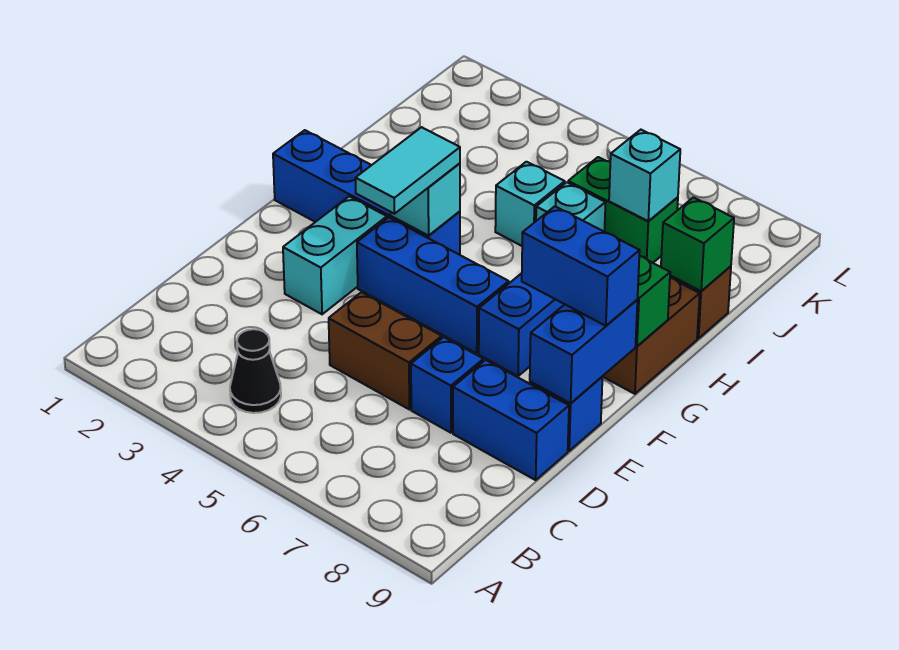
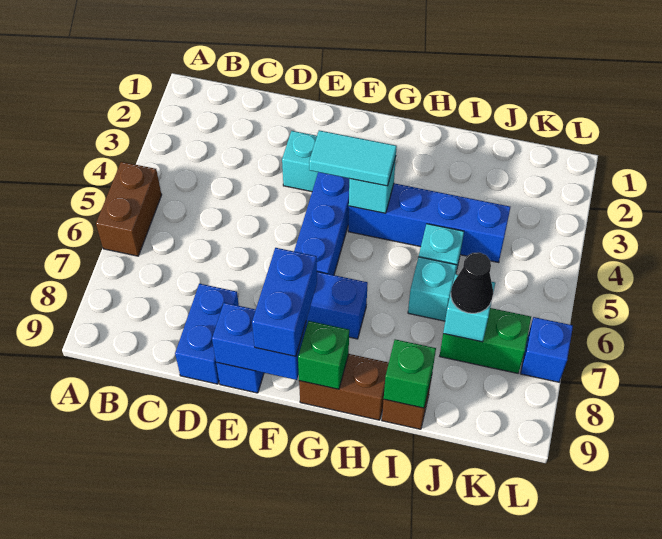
black 1x1 cone [230,329,281,413] -> black 1x1 cone moved to [451,252,493,313]
brown 1x2 brick [329,292,442,409] -> brown 1x2 brick moved to [96,162,162,256]
blue 1x1 brick [411,337,484,433] -> blue 1x1 brick moved to [521,317,573,382]
blue 1x4 brick [273,130,460,255] -> blue 1x4 brick turned to [348,183,510,263]
green 1x2 brick [568,157,678,263] -> green 1x2 brick turned to [440,308,531,373]

